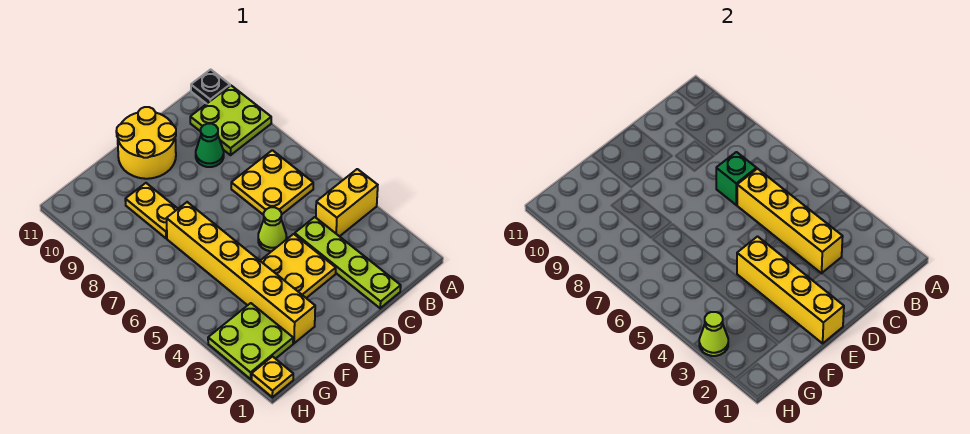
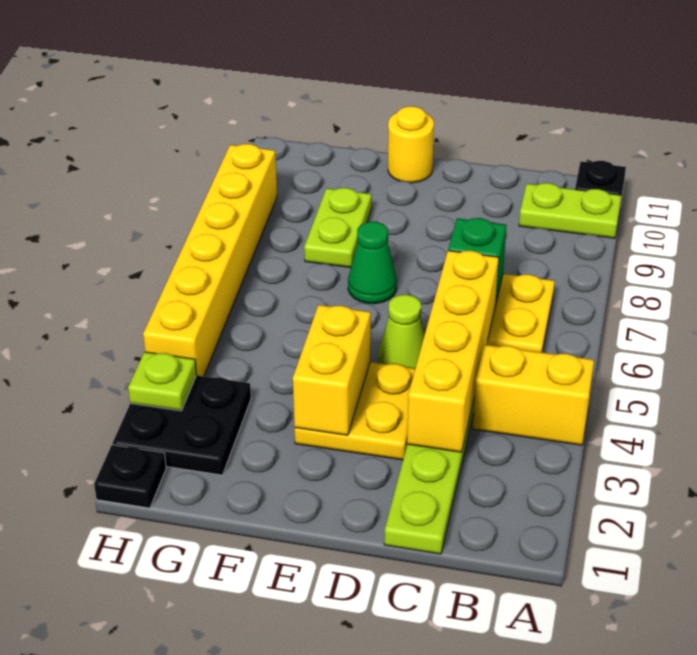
lime 2x2 plate [190,86,271,155] -> lime 1x2 plate [519,183,622,238]
green 1x1 cone [196,124,224,167] -> green 1x1 cone moved to [348,222,397,304]
yellow 2x2 round brick [116,107,176,179] -> yellow 1x1 round brick [388,106,434,183]
yellow 1x4 brick [737,237,844,343] -> yellow 1x2 brick [293,305,371,435]
yellow 1x6 brick [166,202,315,343] -> yellow 1x6 brick moved to [143,144,277,377]
yellow 1x2 plate [125,183,178,238] -> lime 1x2 plate [304,188,372,268]
lime 2x2 plate [208,303,293,379] -> black 2x2 plate [113,376,251,475]
yellow 1x1 plate [252,357,293,397] -> black 1x1 plate [94,445,166,508]
lime 1x1 cone [699,312,728,356] -> lime 1x1 plate [128,352,196,411]

